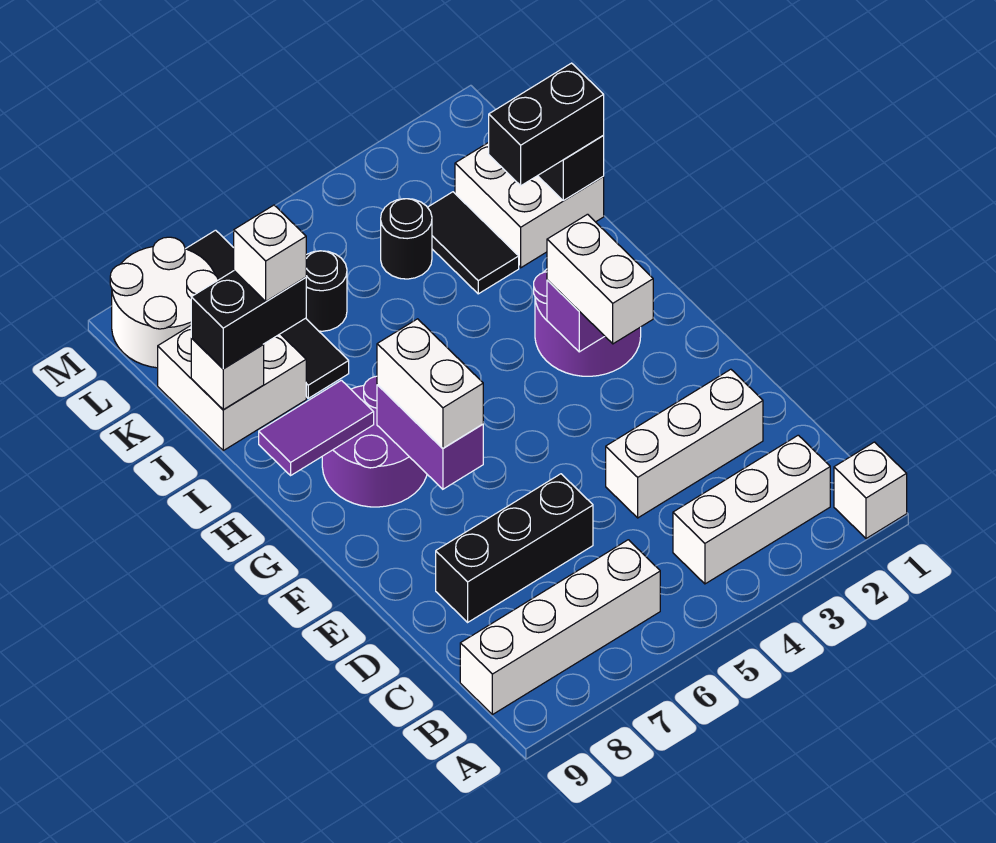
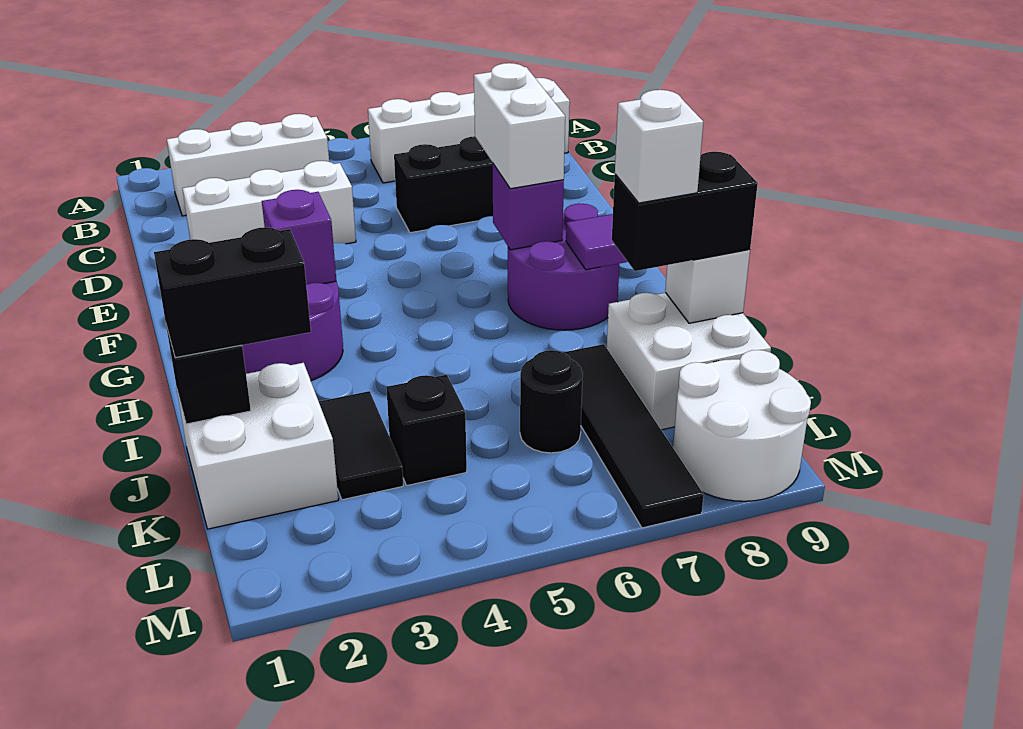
white 1x1 brick [834,442,907,539] -> none
white 1x2 brick [547,214,653,344] -> none
purple 1x2 brick [377,385,483,489] -> purple 1x1 brick [492,163,564,250]
black 1x1 round brick [381,199,432,279] -> black 1x1 brick [386,375,467,485]

